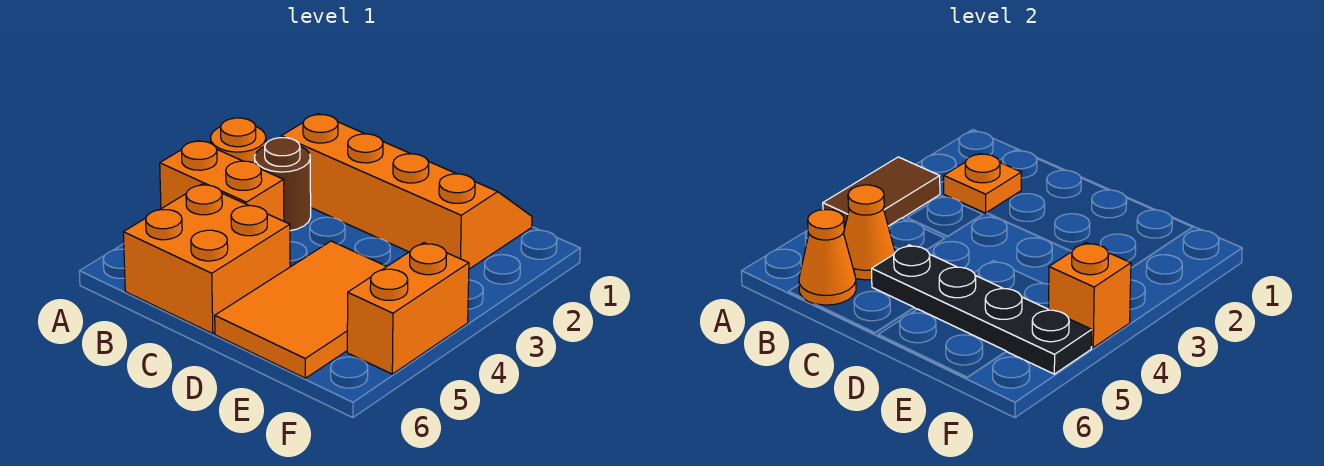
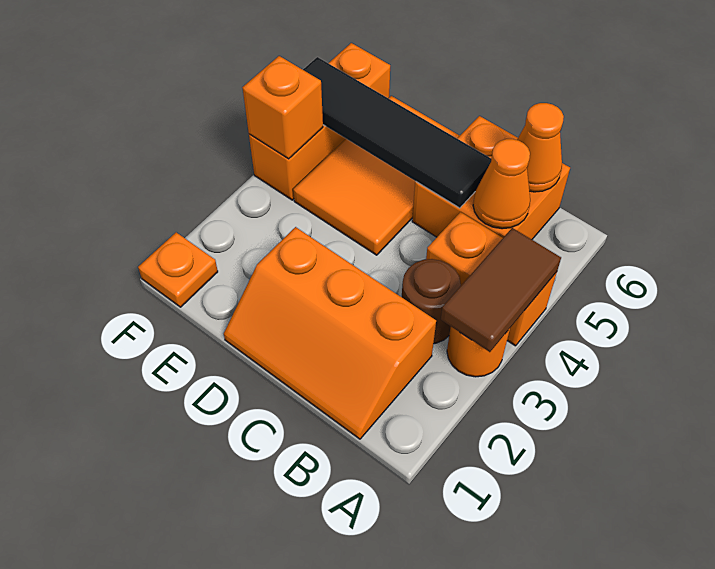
orange 2x4 slope [281,113,532,269] -> orange 2x3 slope [224,227,436,439]
orange 1x1 plate [944,154,1021,213] -> orange 1x1 plate moved to [138,232,218,307]
black 1x4 plate [872,245,1092,374] -> black 1x4 tile [303,57,491,208]
orange 1x2 brick [347,243,469,374] -> orange 1x3 brick [249,43,390,200]

